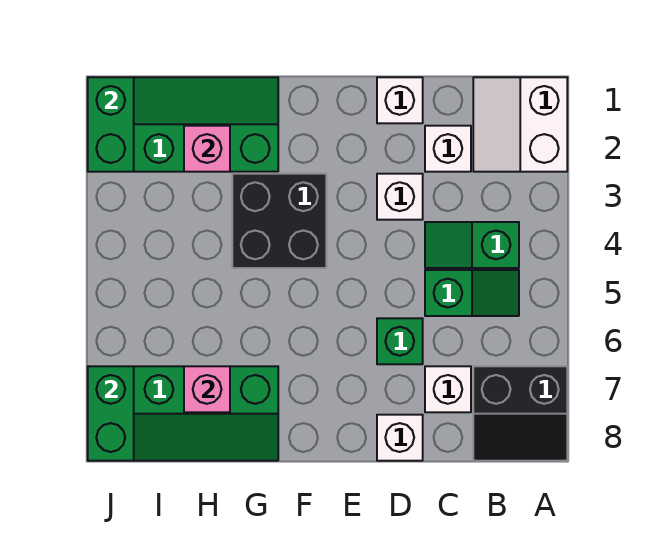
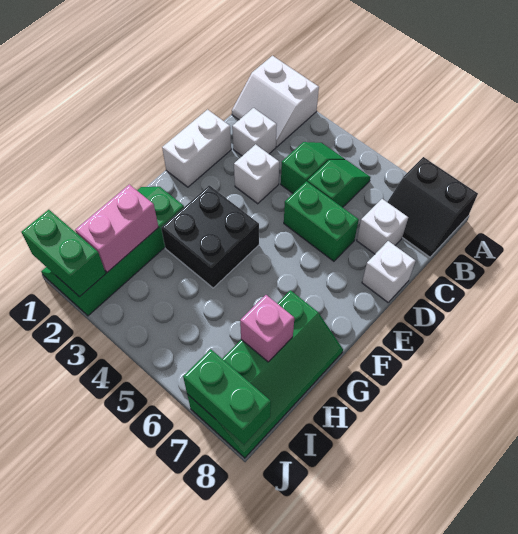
black 2x2 slope [473,366,567,461] -> black 2x2 slope turned to [388,157,478,257]
green 1x2 slope [425,222,519,268] -> green 1x2 slope turned to [281,142,345,193]
white 1x1 brick [377,77,423,123] -> white 1x2 brick [162,110,231,187]
green 1x1 brick [377,318,423,364] -> green 1x2 brick [284,181,359,261]
pink 1x1 brick [184,126,230,172] -> pink 1x2 brick [75,185,159,272]

